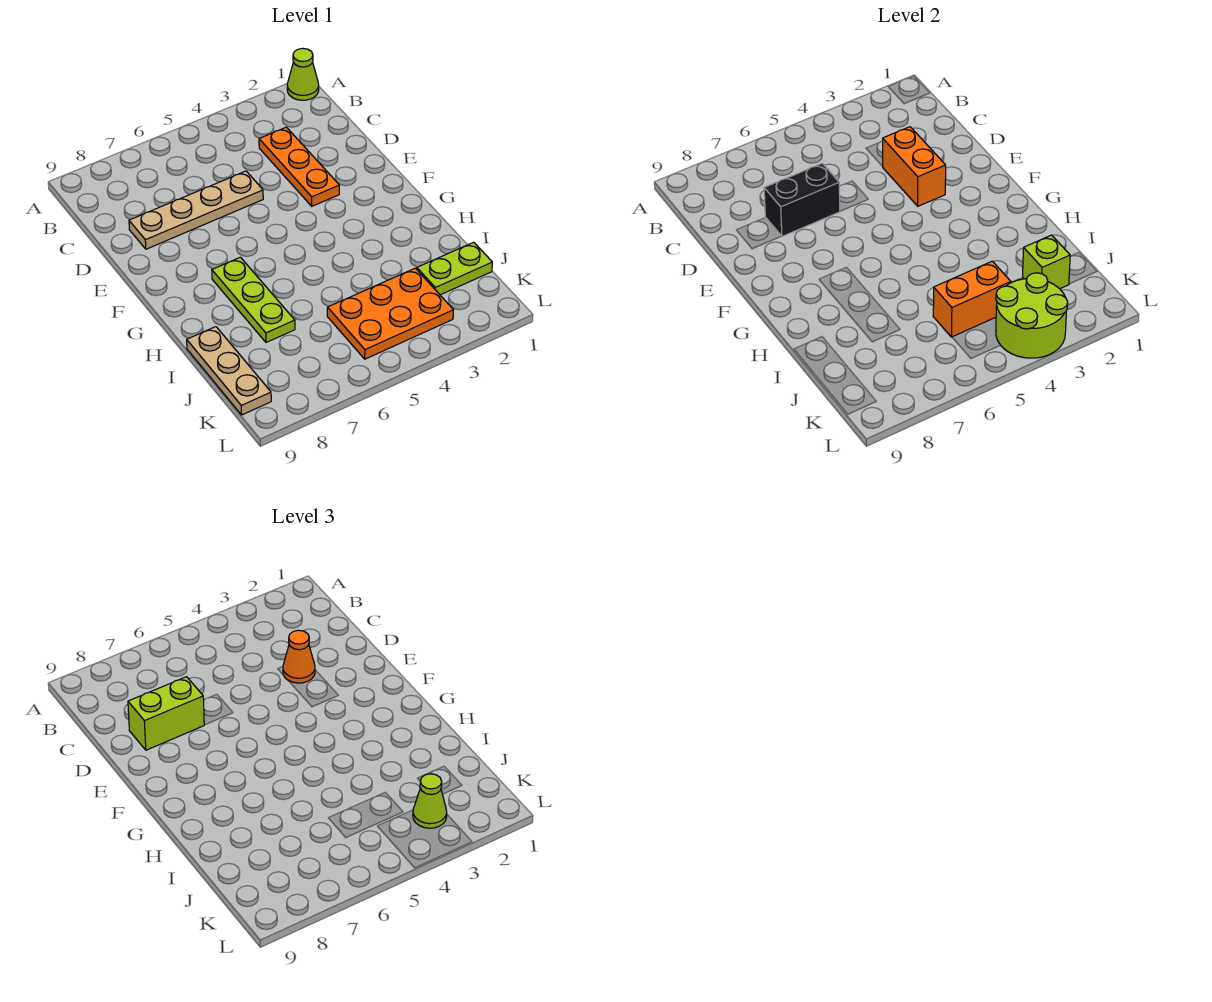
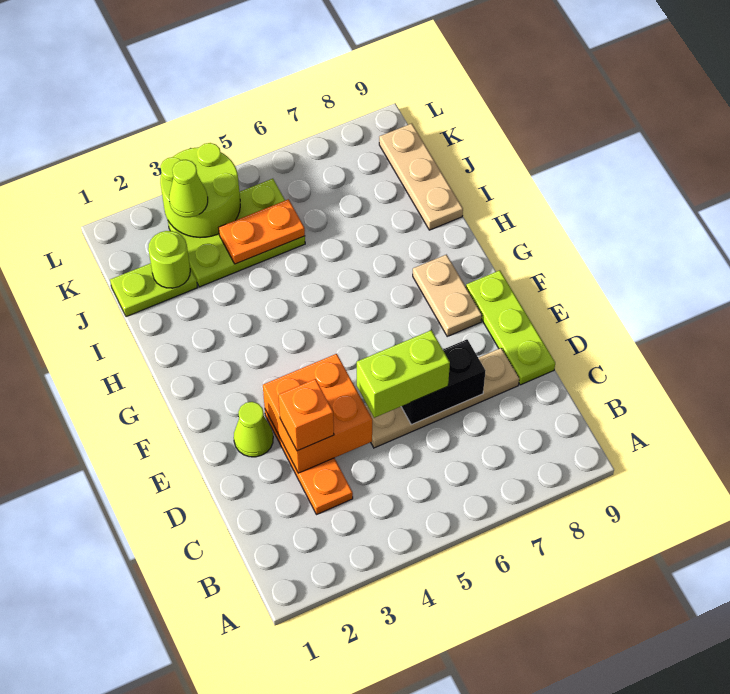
lime 1x1 cone [287,48,319,100] -> lime 1x1 cone moved to [234,402,273,457]
orange 1x2 brick [882,127,946,206] -> orange 2x2 brick [263,354,372,473]
orange 1x1 cone [283,630,315,683] -> orange 1x1 brick [278,379,334,451]
lime 1x2 brick [128,677,204,750] -> lime 1x2 brick moved to [357,330,450,418]
none -> tan 1x2 plate [413,255,482,336]
lime 1x3 plate [212,257,295,342] -> lime 1x3 plate moved to [466,270,555,385]
lime 1x1 brick [1023,235,1070,289] -> lime 1x1 round brick [148,231,190,288]
orange 2x3 plate [327,268,453,359] -> lime 2x3 plate [168,179,305,287]
orange 1x2 brick [933,261,1011,337] -> orange 1x2 plate [219,199,305,264]

